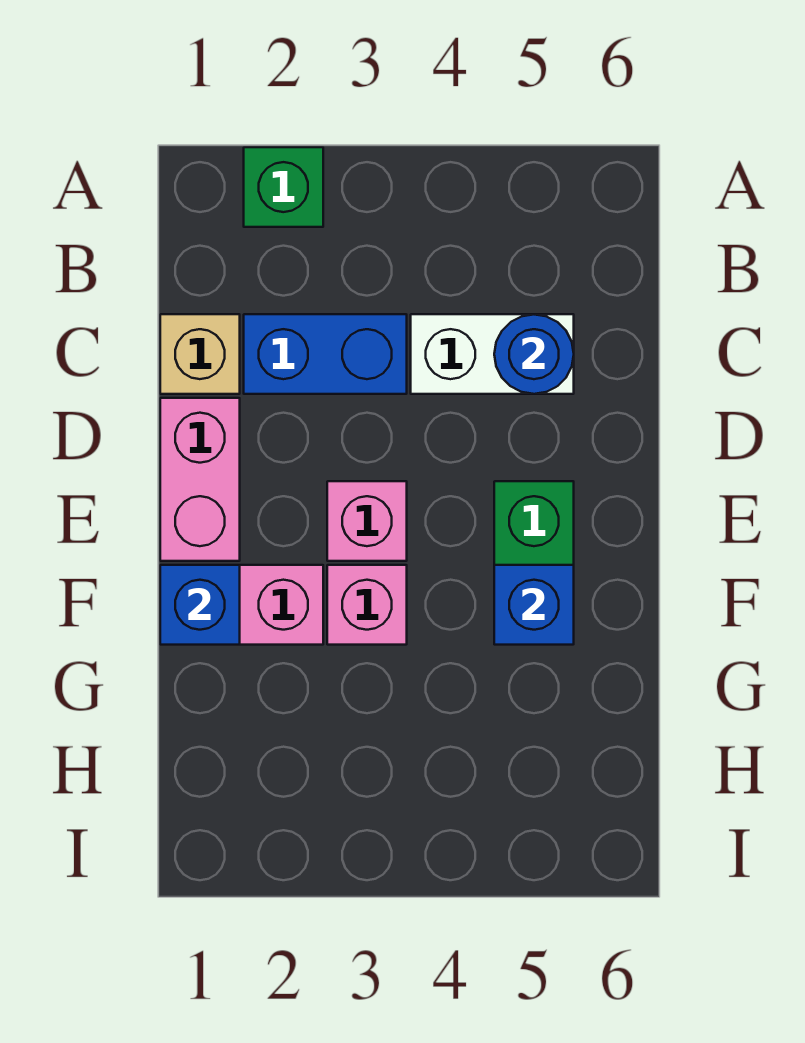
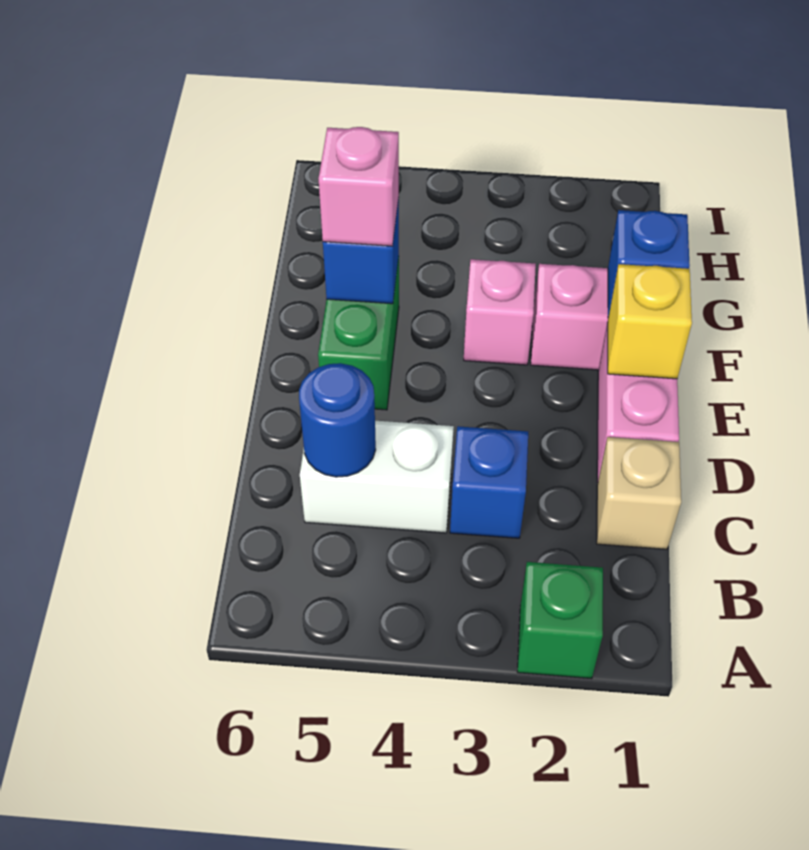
blue 1x2 brick [244,314,407,394] -> blue 1x1 brick [450,426,528,538]
none -> yellow 1x1 brick [608,264,692,379]
pink 1x1 brick [327,481,407,561] -> pink 1x1 brick moved to [319,127,399,246]

